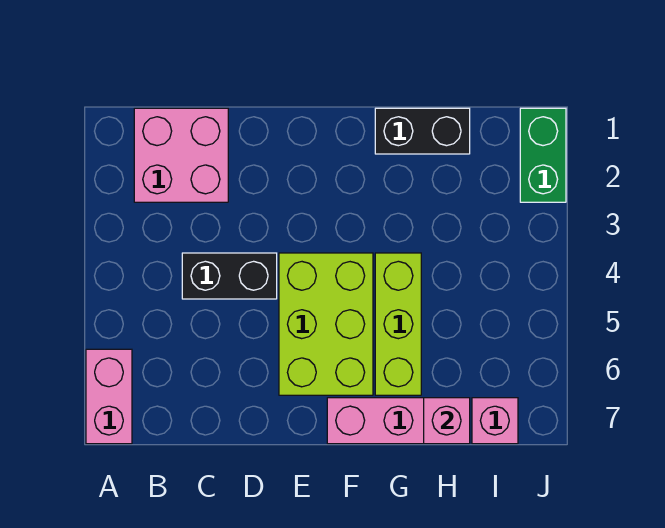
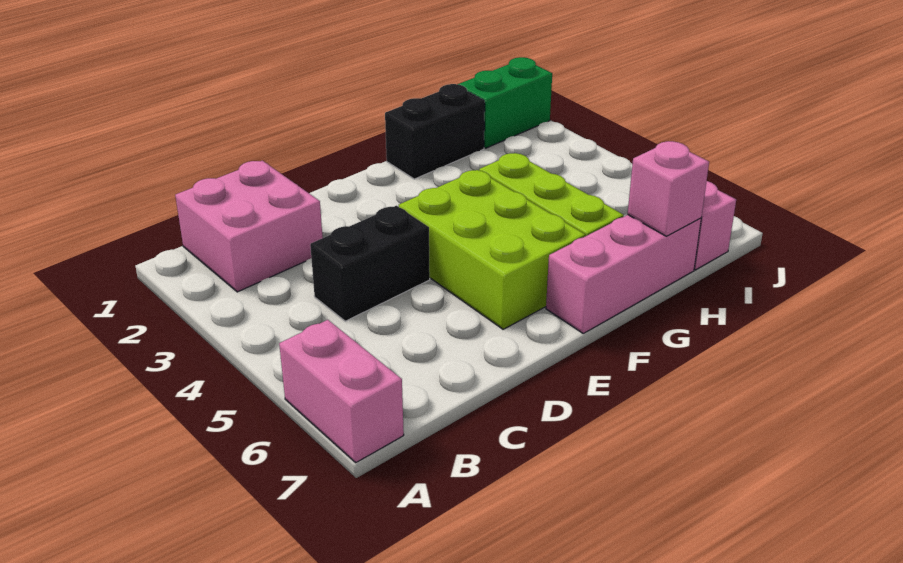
green 1x2 brick [520,108,566,202] -> green 1x2 brick turned to [458,57,552,148]

